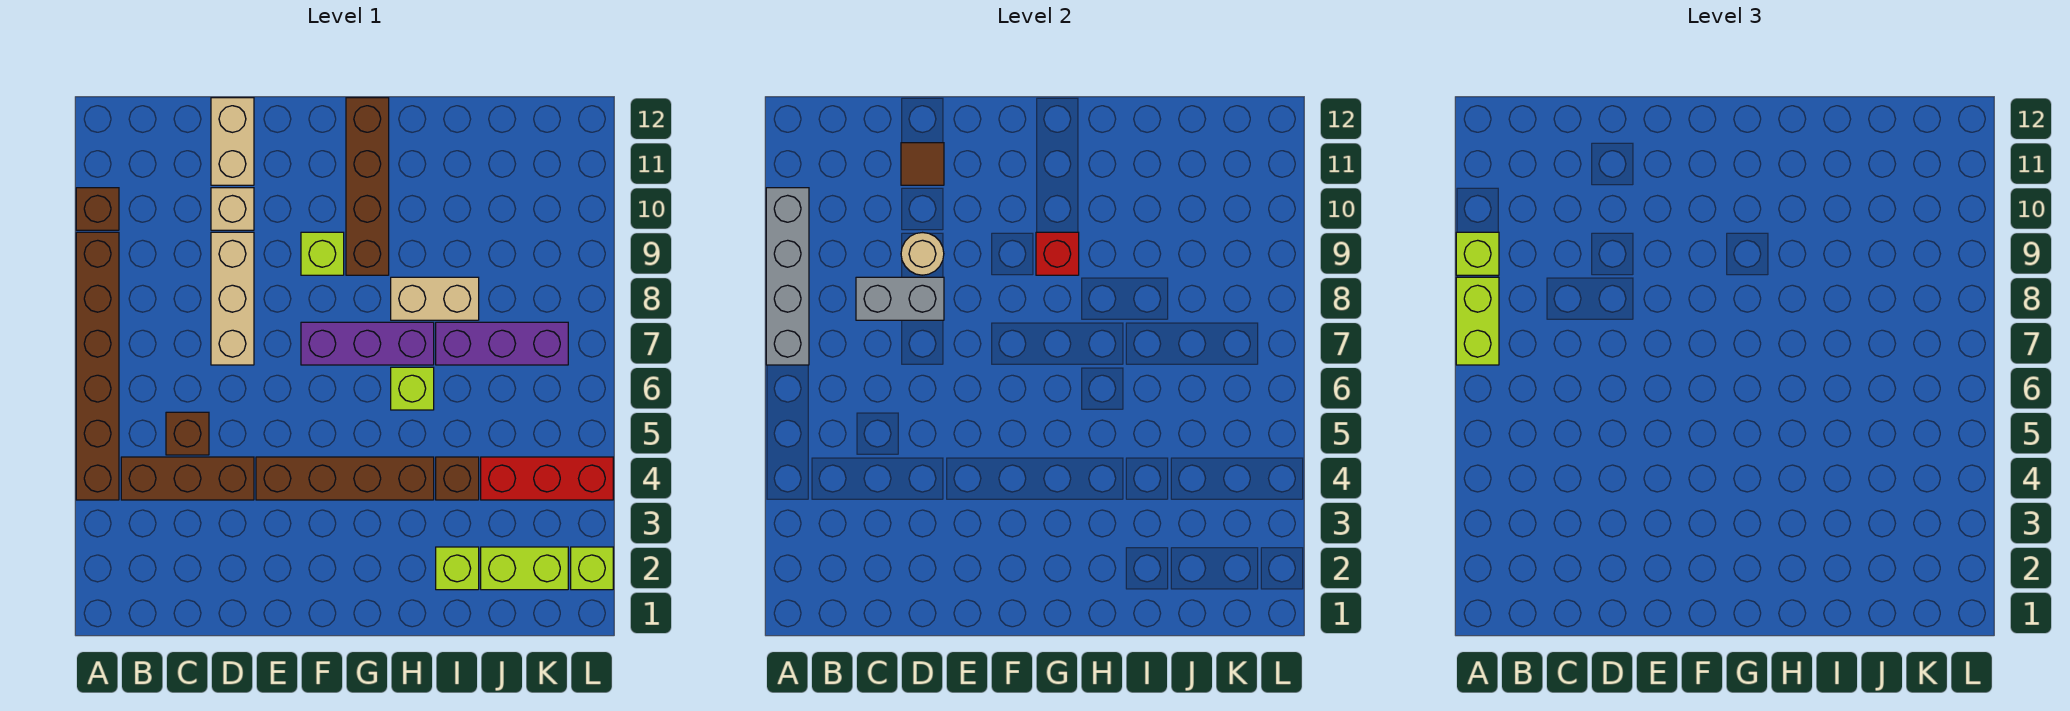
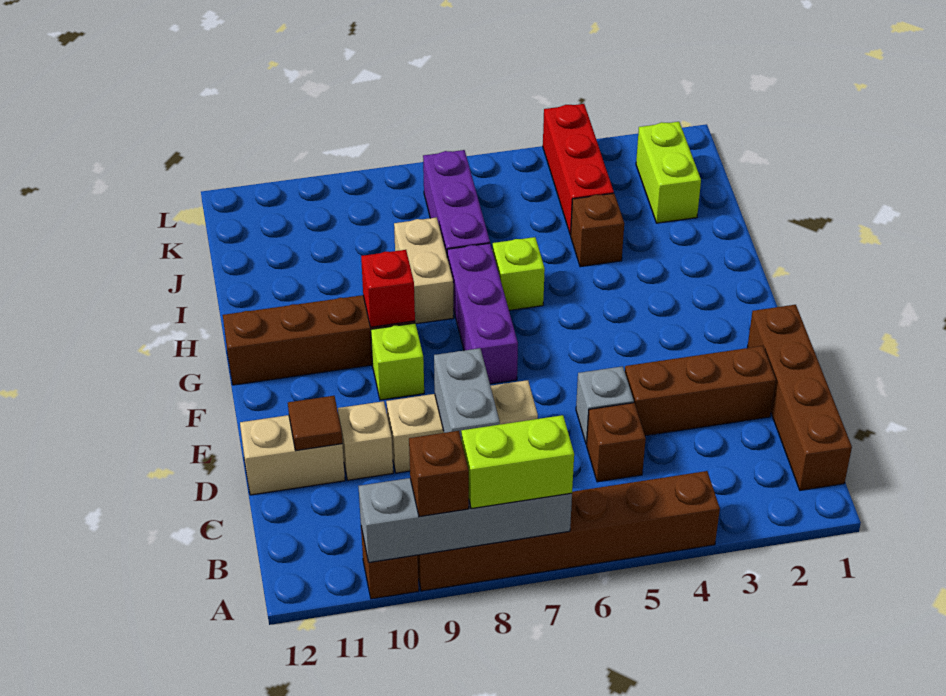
lime 1x1 brick [1456,232,1499,275] -> brown 1x1 brick [409,431,469,517]
brown 1x3 brick [121,457,254,500] -> brown 1x3 brick turned to [625,346,776,436]
none -> grey 1x1 brick [576,366,634,444]
tan 1x1 round brick [901,233,944,275] -> none
brown 1x4 brick [256,457,434,500] -> brown 1x4 brick moved to [747,305,852,490]
lime 1x1 brick [436,547,479,590] -> none
lime 1x1 brick [571,547,613,590] -> none

